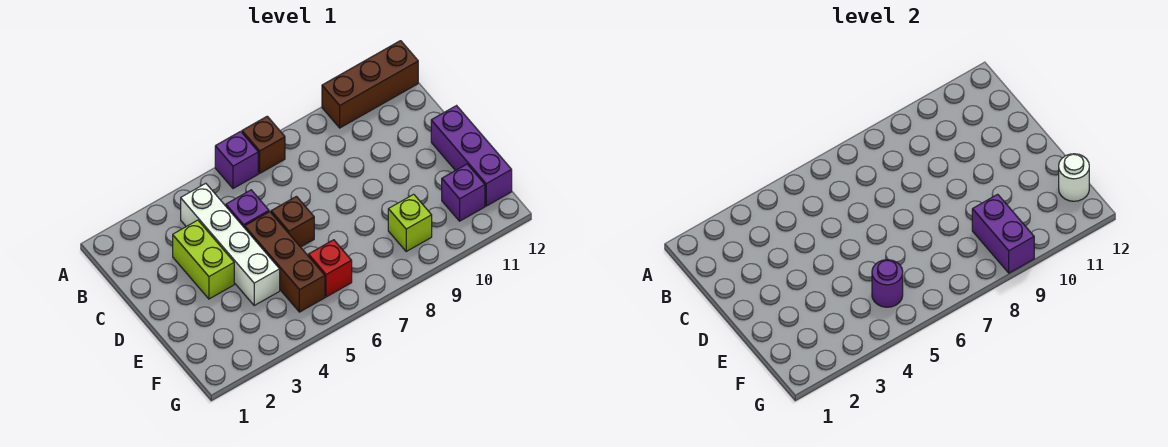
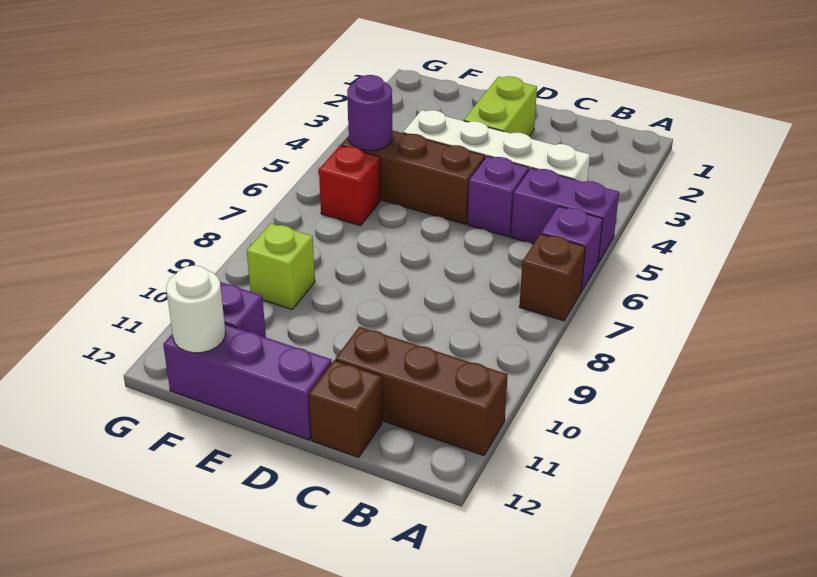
brown 1x3 brick [322,41,418,128] -> brown 1x3 brick turned to [335,327,508,456]
lime 1x2 brick [173,220,234,299] -> lime 1x2 brick turned to [464,76,537,136]
brown 1x1 brick [271,196,314,247] -> brown 1x1 brick moved to [309,360,382,457]
purple 1x2 brick [972,194,1034,273] -> purple 1x2 brick moved to [511,168,619,263]

